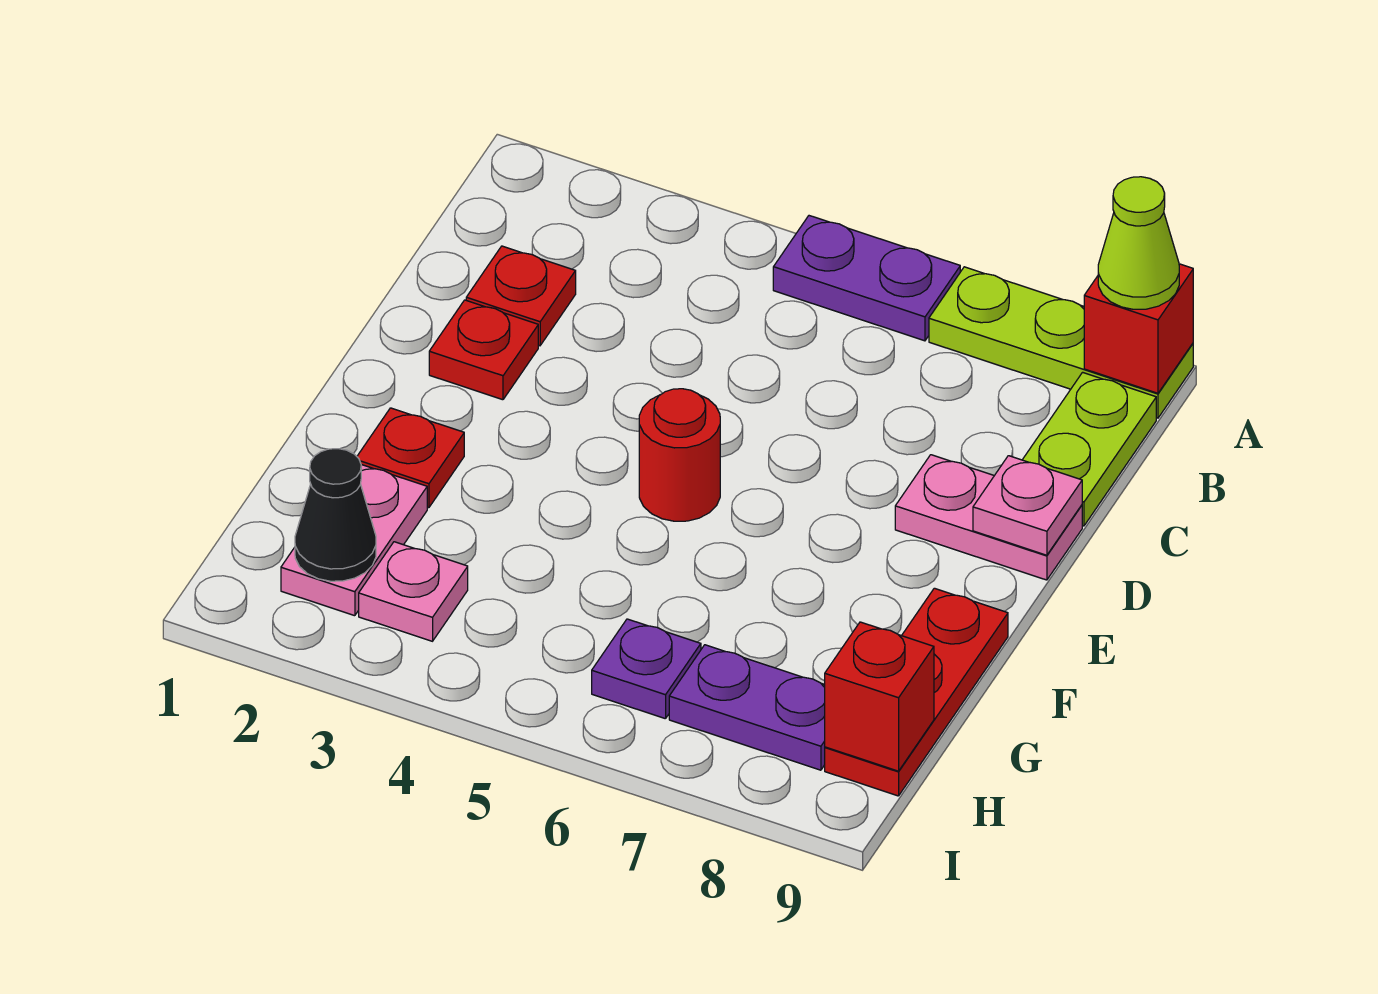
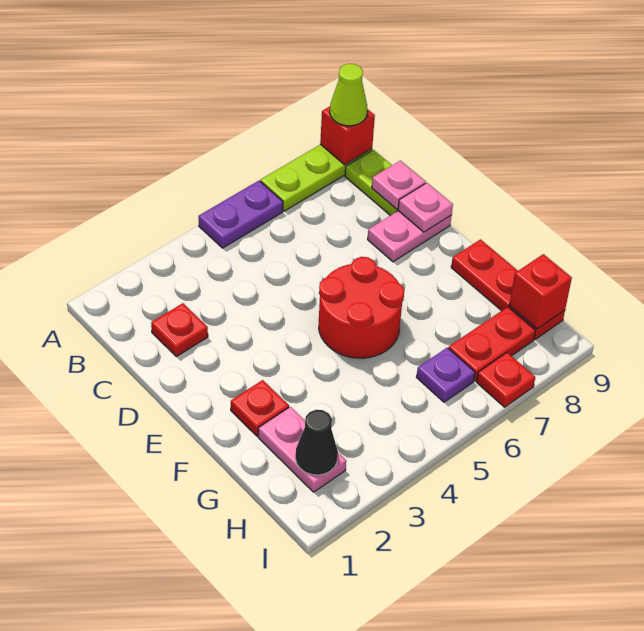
red 1x1 plate [429,300,538,400] -> red 1x1 plate moved to [477,353,535,407]
red 1x1 round brick [639,389,720,521] -> red 2x2 round brick [319,257,404,358]
pink 1x1 plate [359,542,468,641] -> pink 1x1 plate moved to [372,161,426,209]
purple 1x2 plate [669,645,825,770] -> red 1x2 plate [449,307,535,381]

